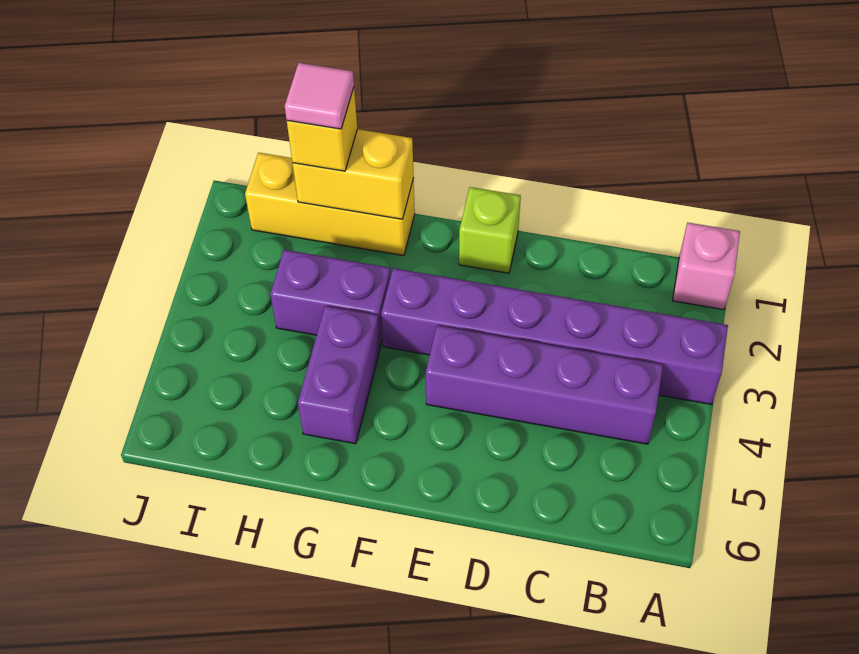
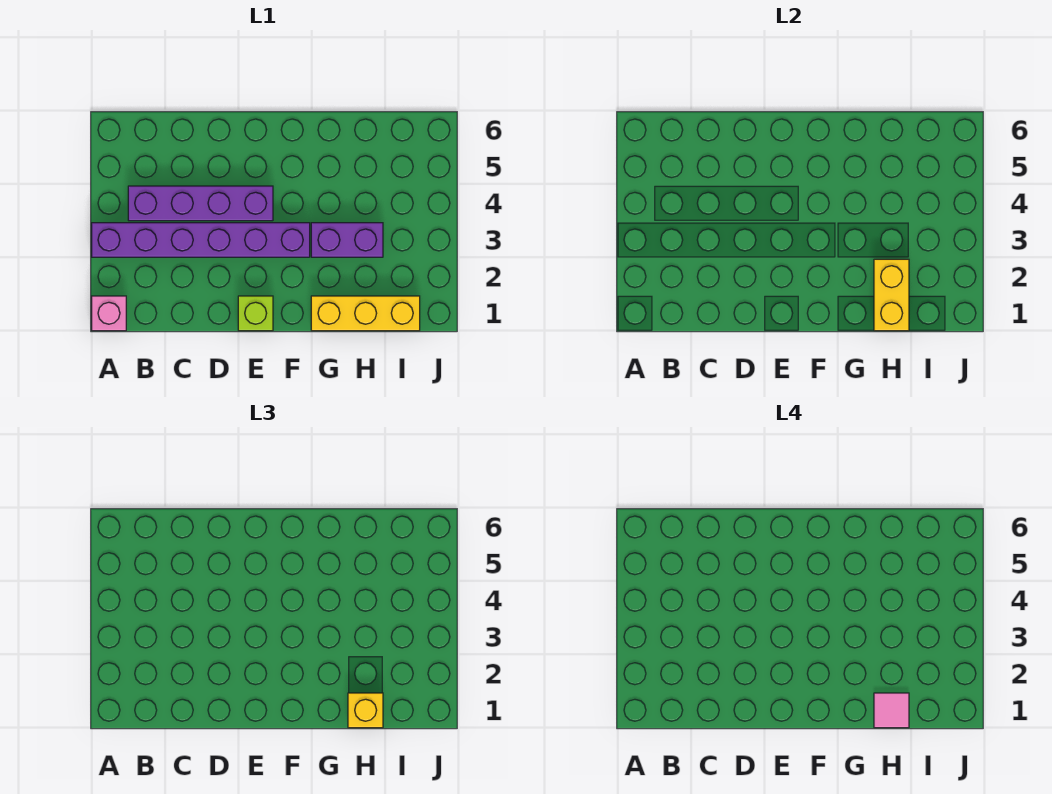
yellow 1x2 brick [293,129,414,219] -> yellow 1x2 brick turned to [874,259,909,331]
purple 1x2 brick [298,306,380,444] -> none

